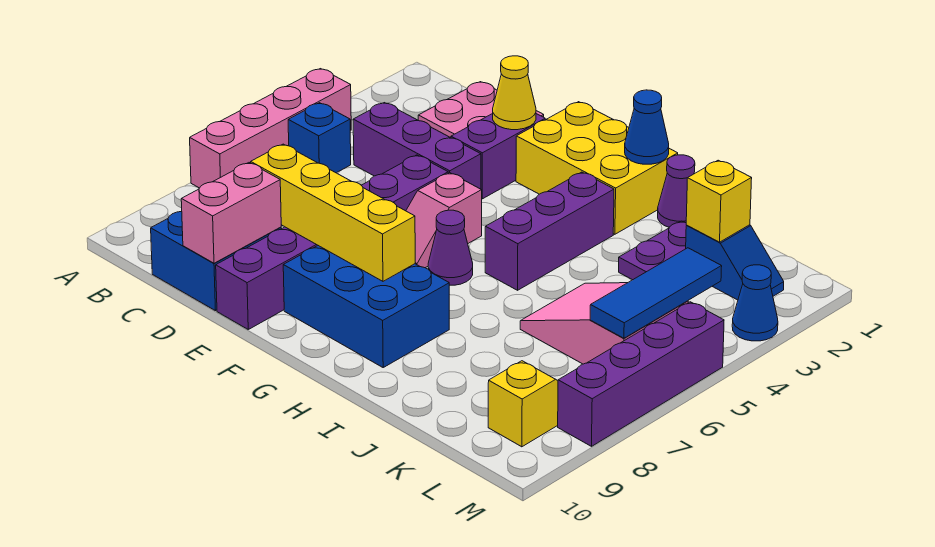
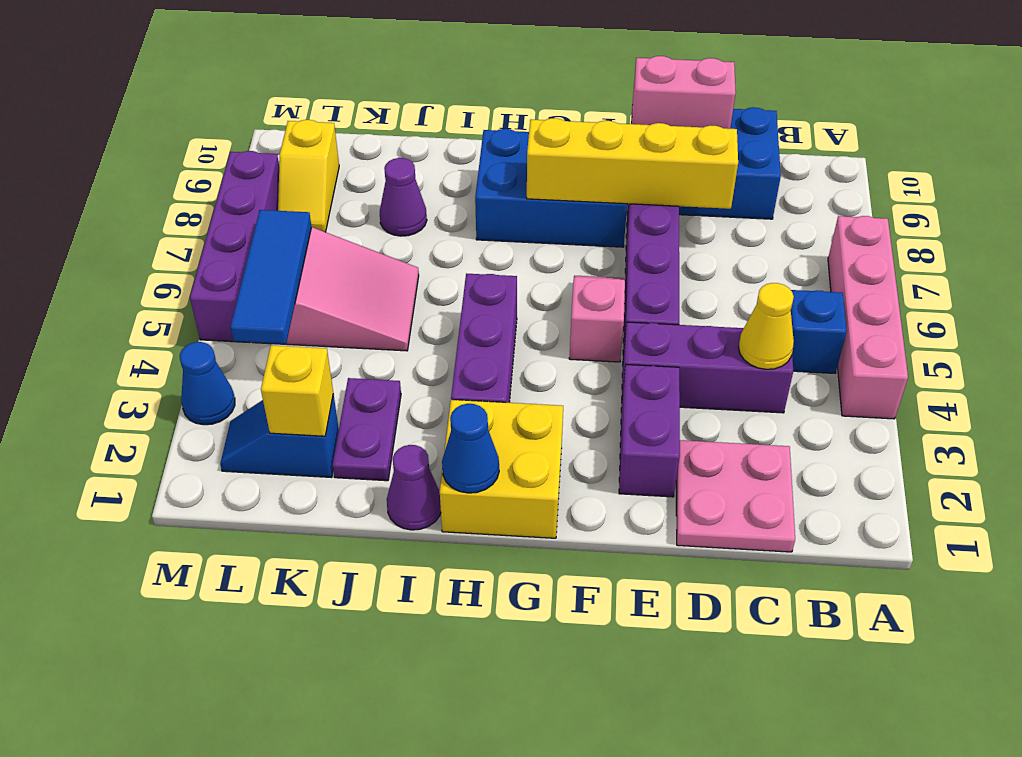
pink 1x2 brick [181,163,281,263] -> pink 1x2 brick turned to [632,56,736,129]
yellow 1x1 cone [493,56,536,130] -> yellow 1x1 cone moved to [738,283,794,369]
yellow 2x3 brick [516,102,678,234] -> yellow 2x2 brick [440,400,563,538]
purple 1x1 cone [428,210,473,285] -> purple 1x1 cone moved to [380,158,427,236]

